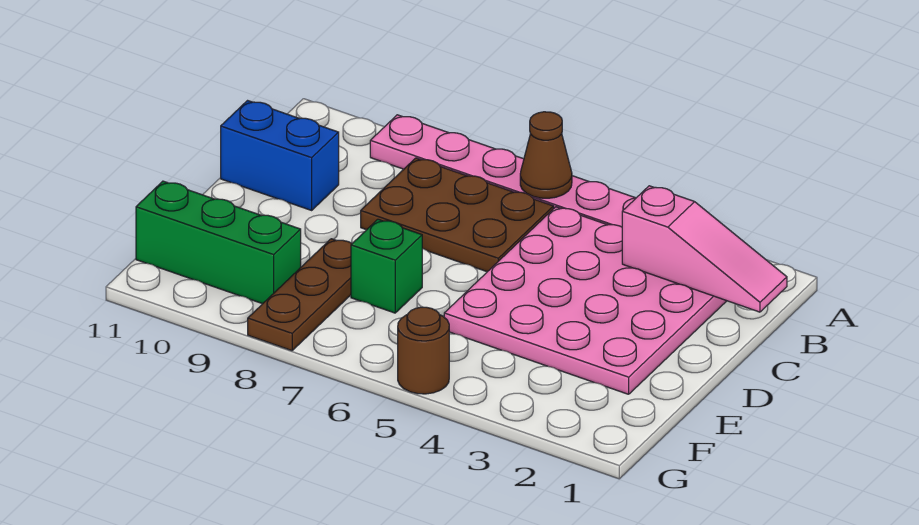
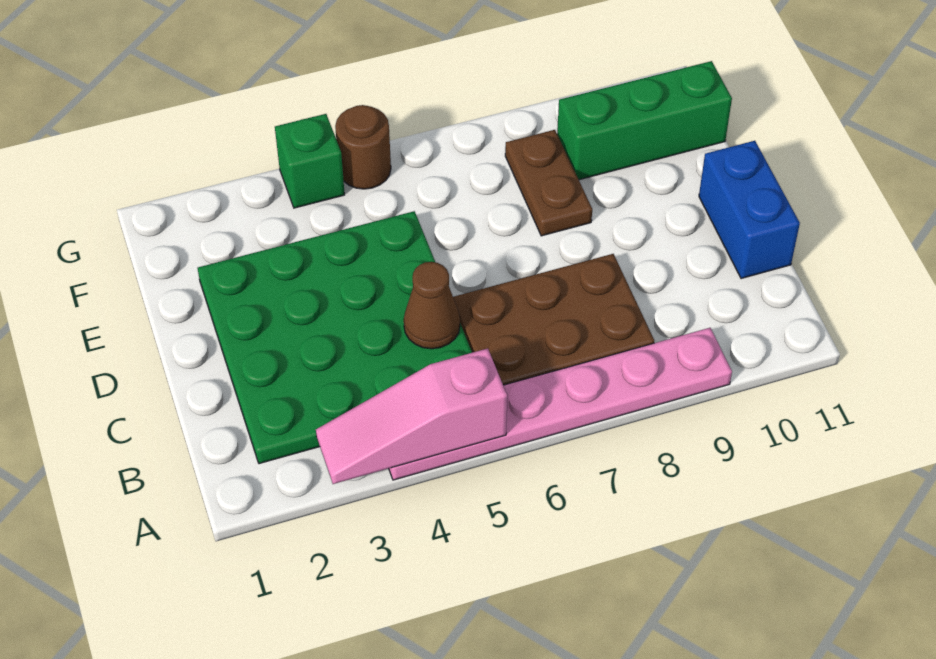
brown 1x1 cone [520,112,572,198] -> brown 1x1 cone moved to [404,262,460,349]
pink 1x3 slope [622,186,787,312] -> pink 1x3 slope moved to [316,349,507,484]
pink 4x4 plate [444,207,726,394] -> green 4x4 plate [198,211,472,464]
blue 1x2 brick [221,101,339,210] -> blue 1x2 brick turned to [699,141,800,279]
green 1x1 brick [351,219,422,313] -> green 1x1 brick moved to [275,114,345,208]
brown 1x3 plate [248,239,352,351] -> brown 1x2 plate [505,130,592,236]

